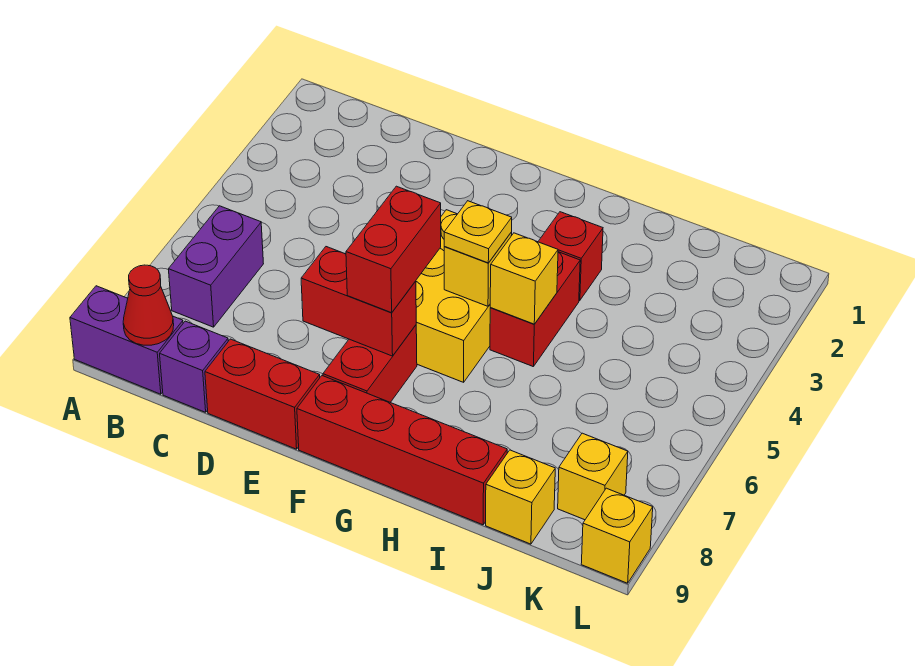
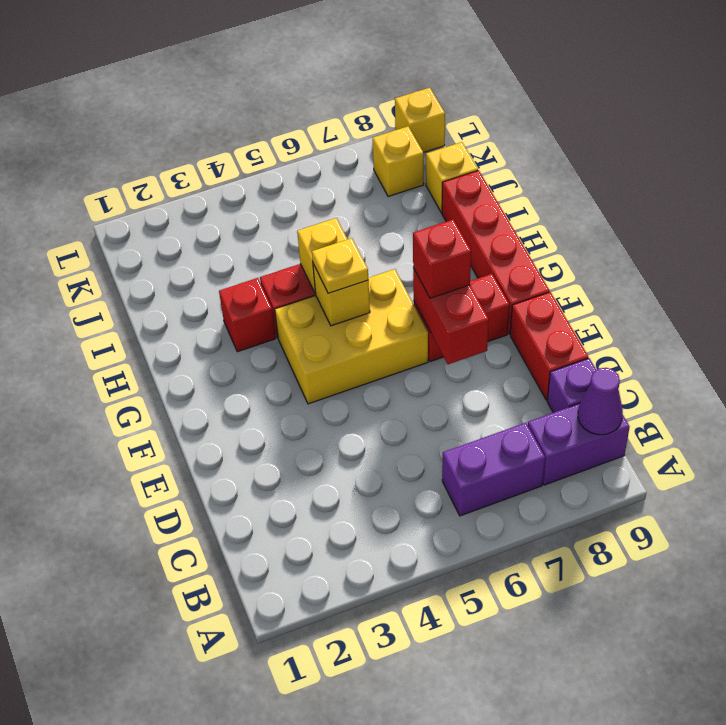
purple 1x2 brick [70,286,183,394] -> purple 1x2 brick turned to [528,403,630,485]
red 1x1 cone [123,265,174,345] -> purple 1x1 cone [578,368,623,435]
red 1x2 brick [346,186,441,313] -> red 1x1 brick [413,220,471,298]

